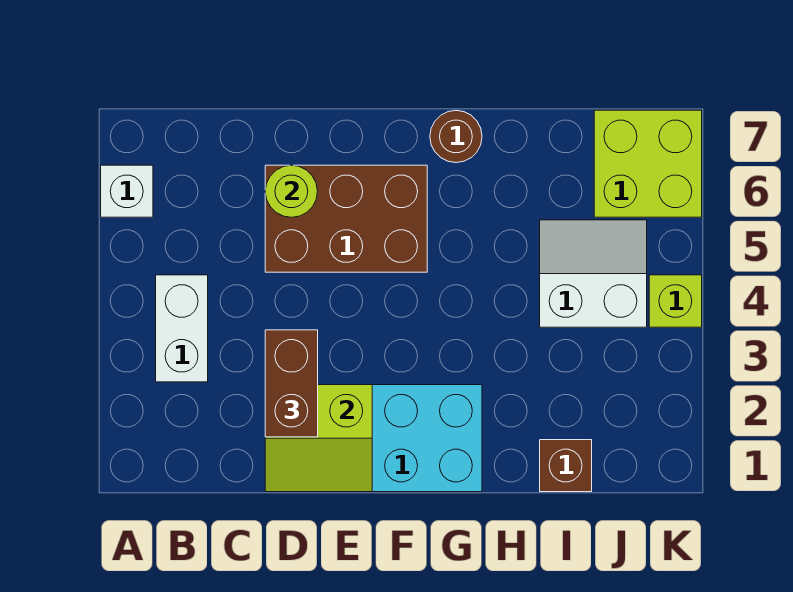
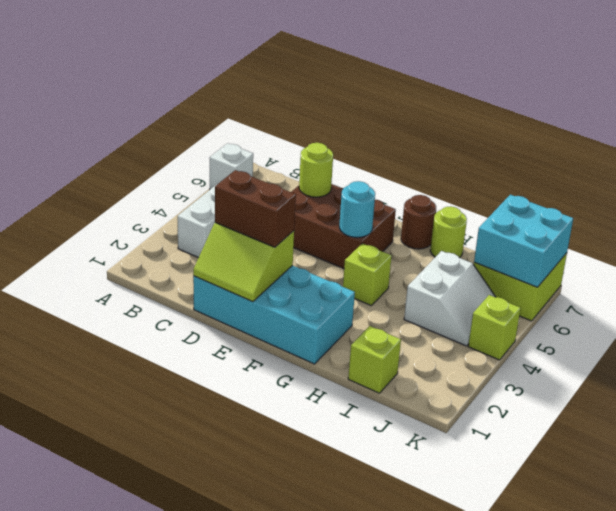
brown 1x2 brick [265,330,318,437] -> brown 1x2 brick turned to [215,170,296,247]
none -> cyan 1x1 round brick [339,181,375,238]
none -> lime 1x1 brick [343,243,391,306]
none -> lime 1x1 round brick [430,206,467,258]
brown 1x1 brick [540,440,592,492] -> lime 1x1 brick [348,326,401,393]
white 2x2 slope [540,220,647,327] -> white 2x2 slope turned to [404,251,495,346]
none -> cyan 2x2 brick [474,195,573,287]

